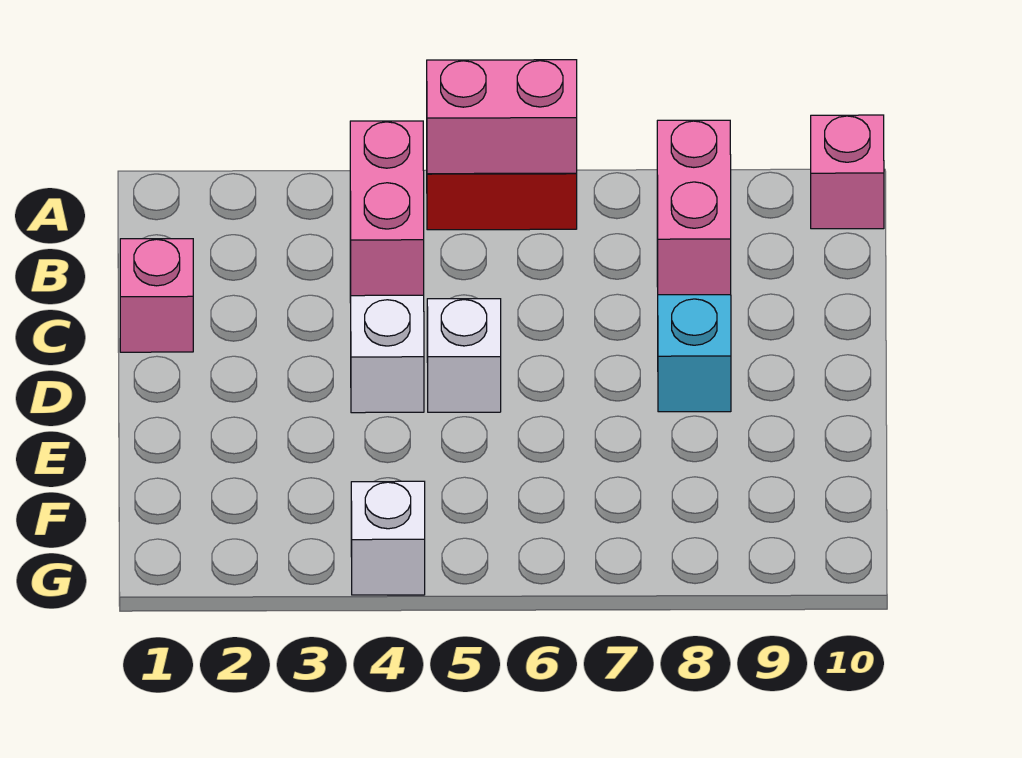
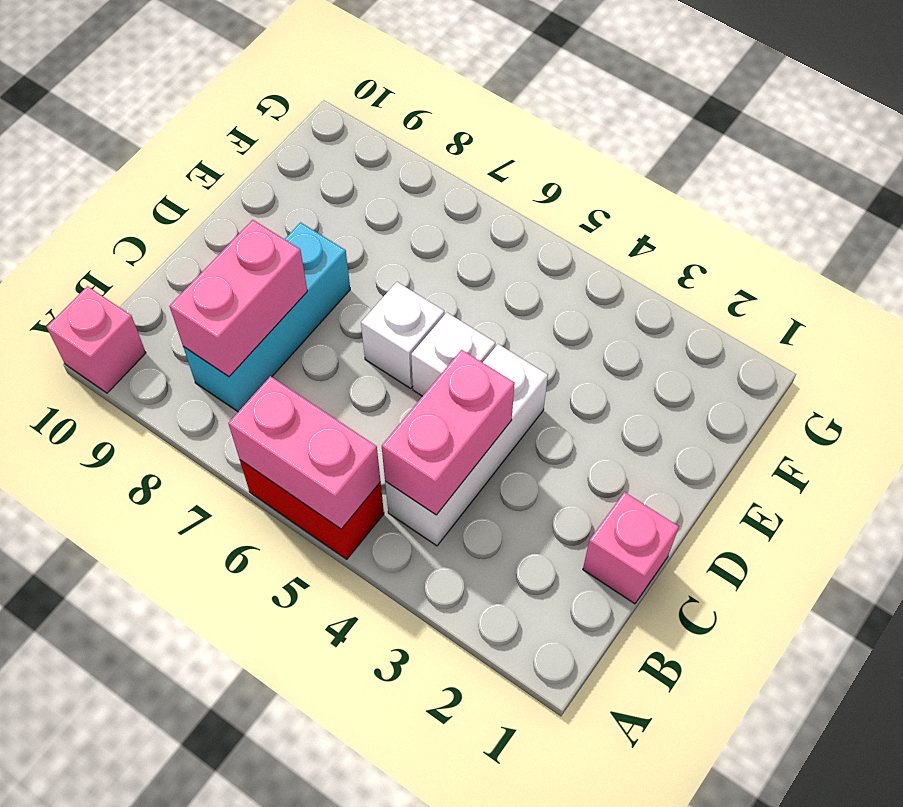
white 1x1 brick [351,481,425,595] -> white 1x1 brick moved to [361,282,444,388]

